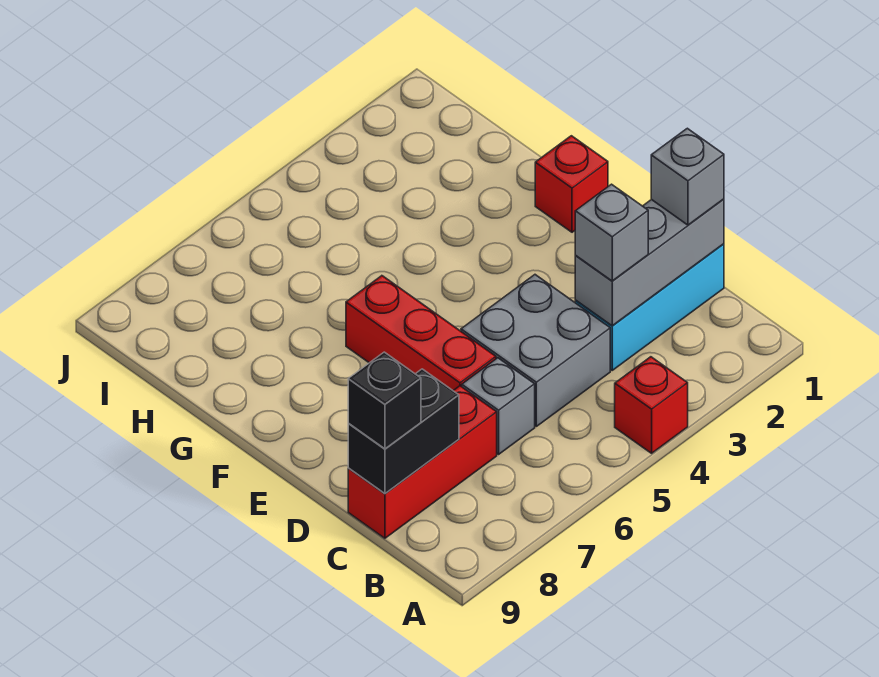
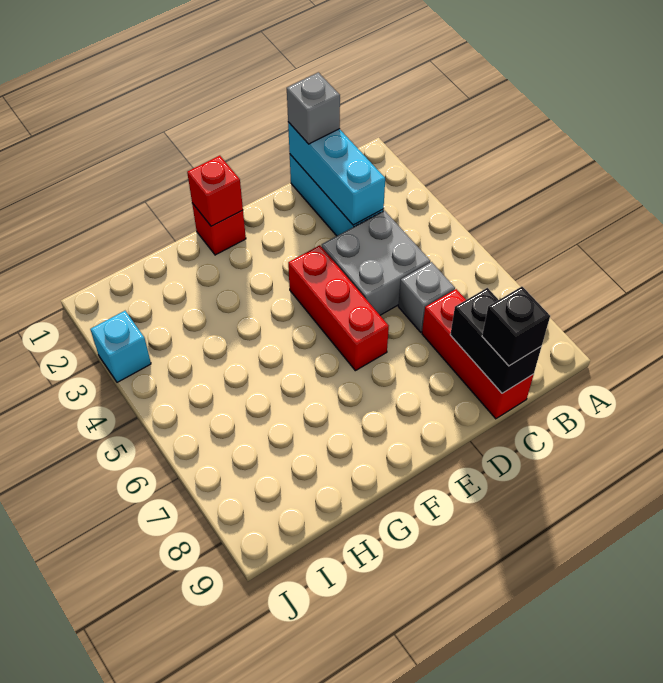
red 1x1 brick [615,357,688,453] -> red 1x1 brick moved to [187,156,243,226]
grey 1x3 brick [575,199,724,326] -> cyan 1x3 brick [288,122,385,225]
grey 1x1 brick [575,184,648,281] -> none
red 1x3 brick [346,276,496,390] -> red 1x3 brick turned to [288,245,389,371]
none -> cyan 1x1 brick [90,311,151,382]

